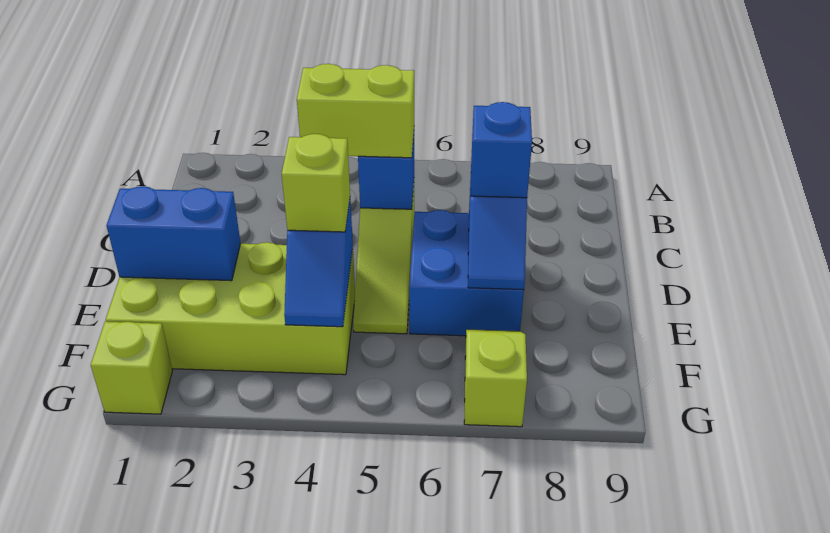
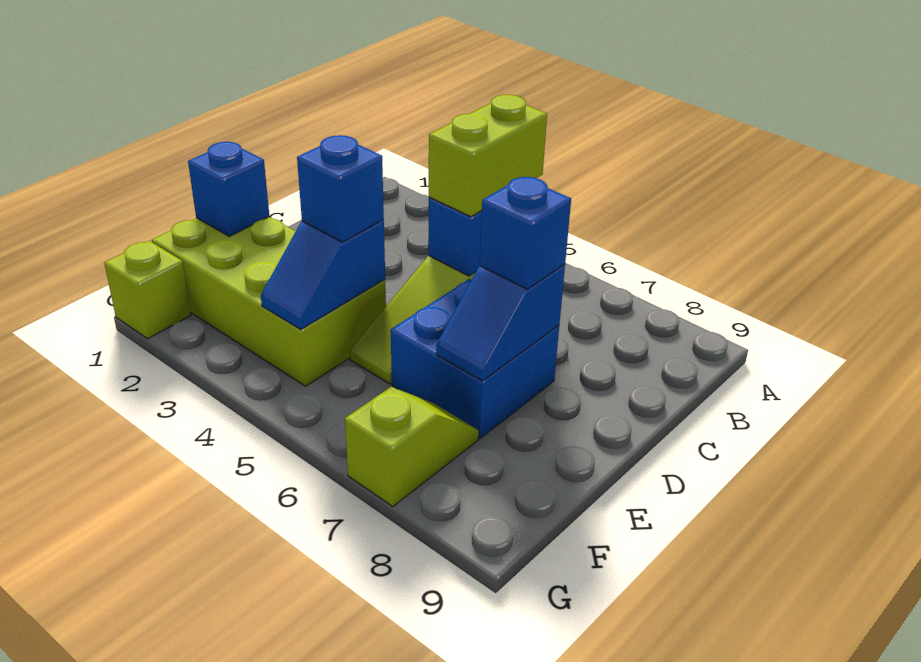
lime 1x2 brick [297,64,414,158] -> lime 1x2 brick turned to [429,95,547,217]
blue 1x2 brick [107,186,241,281] -> blue 1x1 brick [188,142,269,236]
lime 1x1 brick [282,134,350,232] -> blue 1x1 brick [297,135,384,242]

